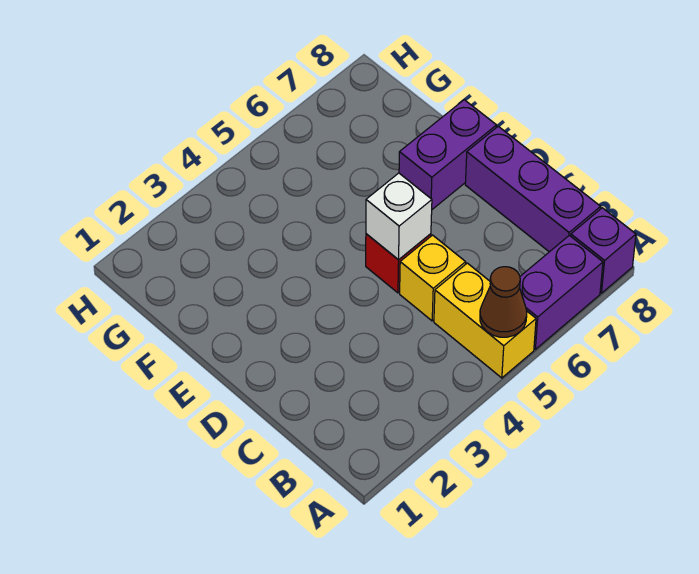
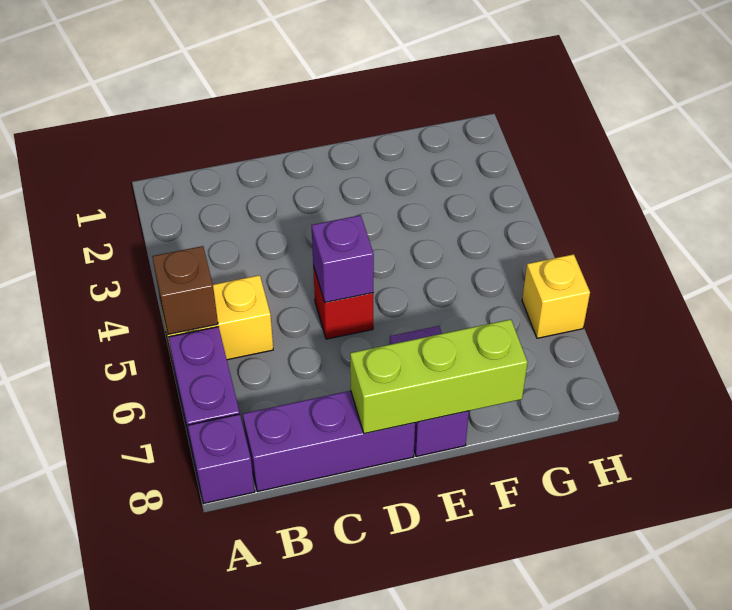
brown 1x1 cone [480,267,527,337] -> brown 1x1 brick [152,246,218,334]
yellow 1x1 brick [400,235,466,321] -> yellow 1x1 brick moved to [522,254,590,338]
white 1x1 brick [366,173,432,260] -> purple 1x1 brick [311,215,374,302]
none -> lime 1x3 brick [350,319,528,434]

